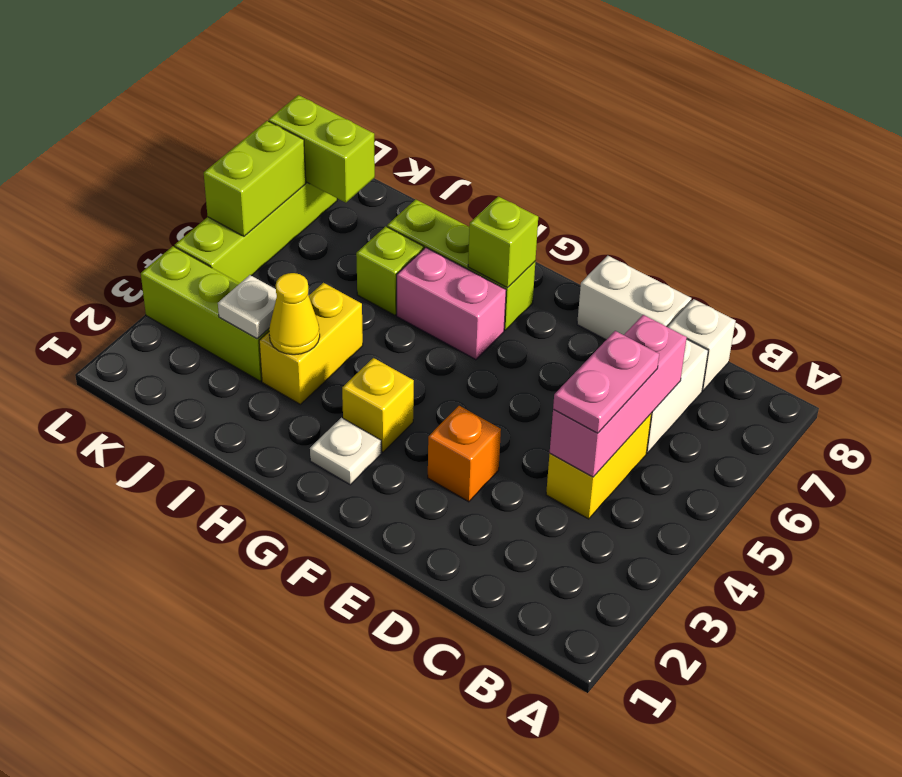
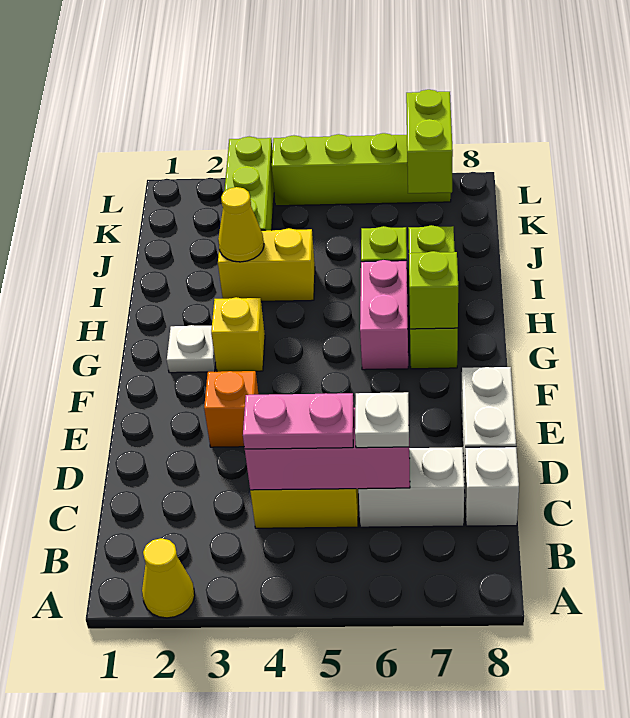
none -> yellow 1x1 cone [142,538,195,618]
white 1x1 plate [218,275,277,339] -> white 1x1 plate moved to [355,392,409,448]
lime 1x2 brick [204,121,306,236] -> none

